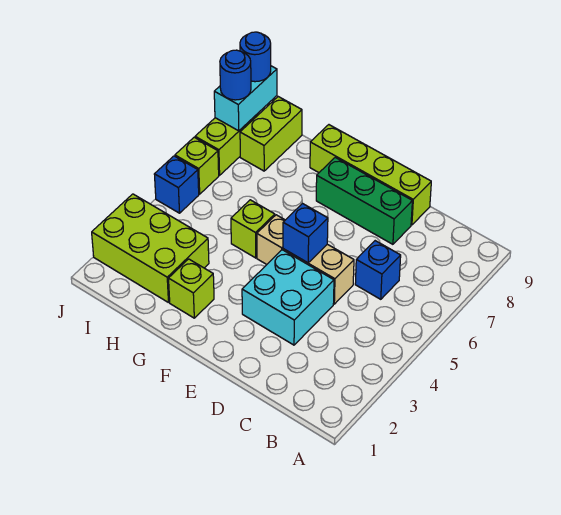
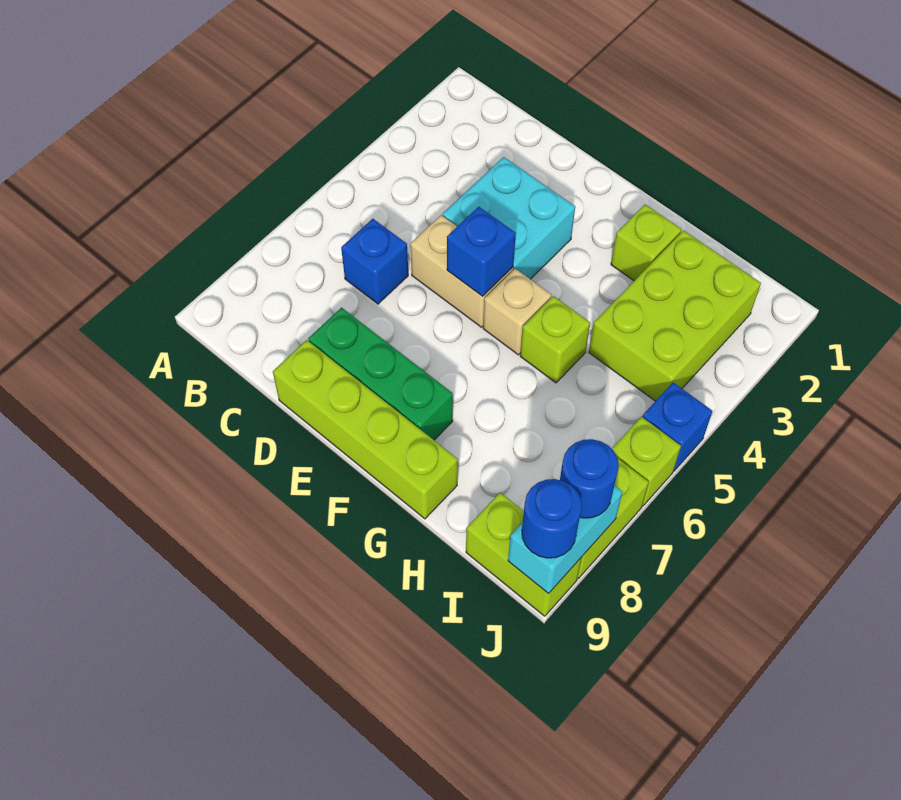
lime 2x3 brick [92,194,209,303] -> lime 2x3 brick turned to [589,230,761,401]
lime 1x2 brick [240,97,302,171] -> lime 1x2 brick turned to [466,493,582,616]

